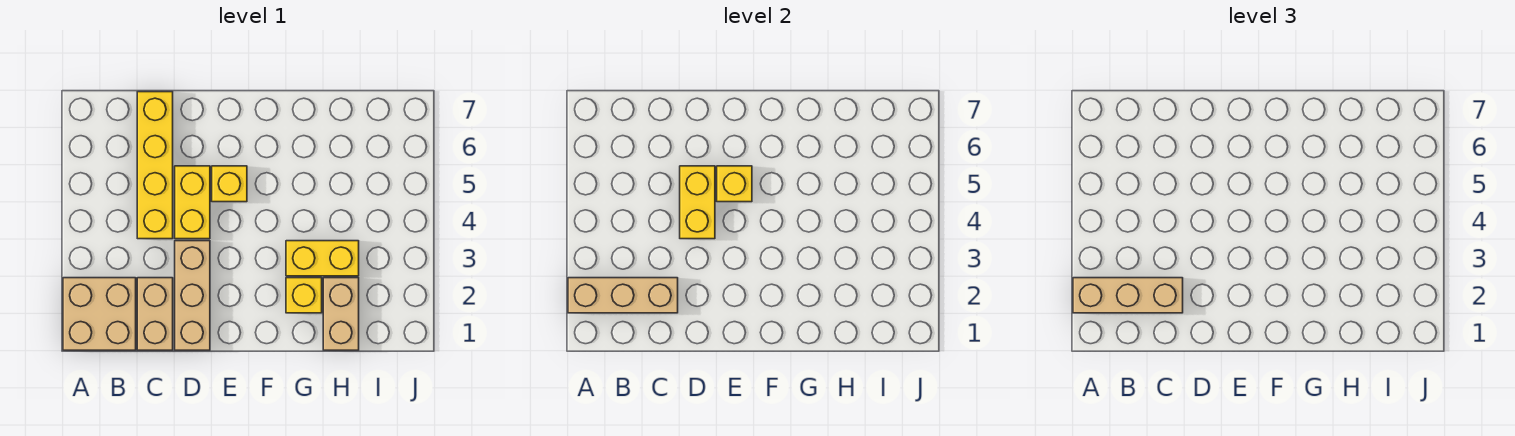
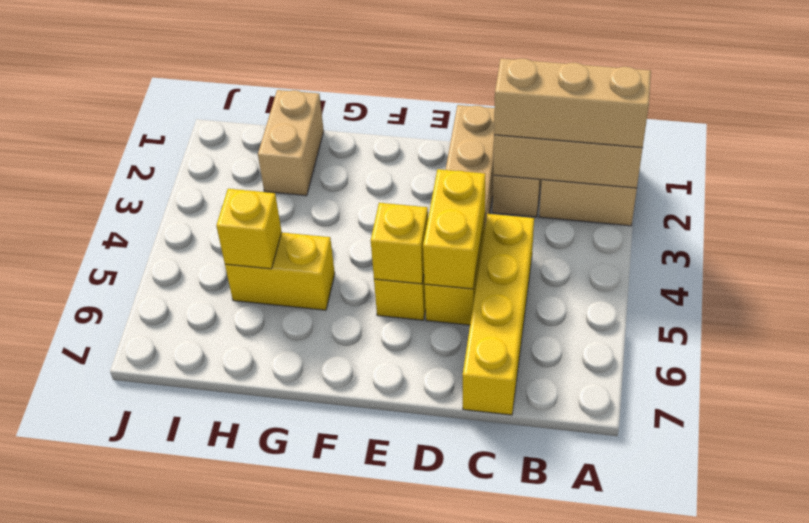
yellow 1x1 brick [286,278,322,313] -> yellow 1x1 brick moved to [216,189,282,269]
yellow 1x2 brick [286,241,359,276] -> yellow 1x2 brick moved to [225,233,335,310]

